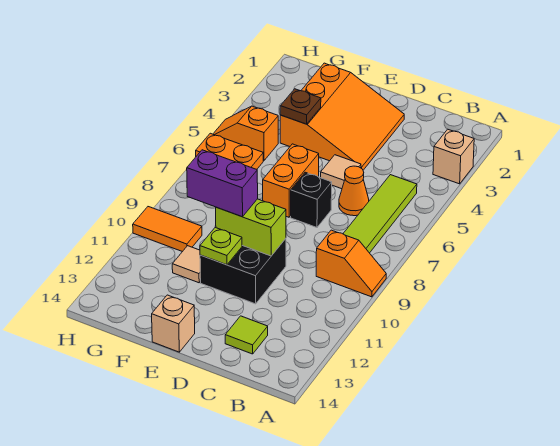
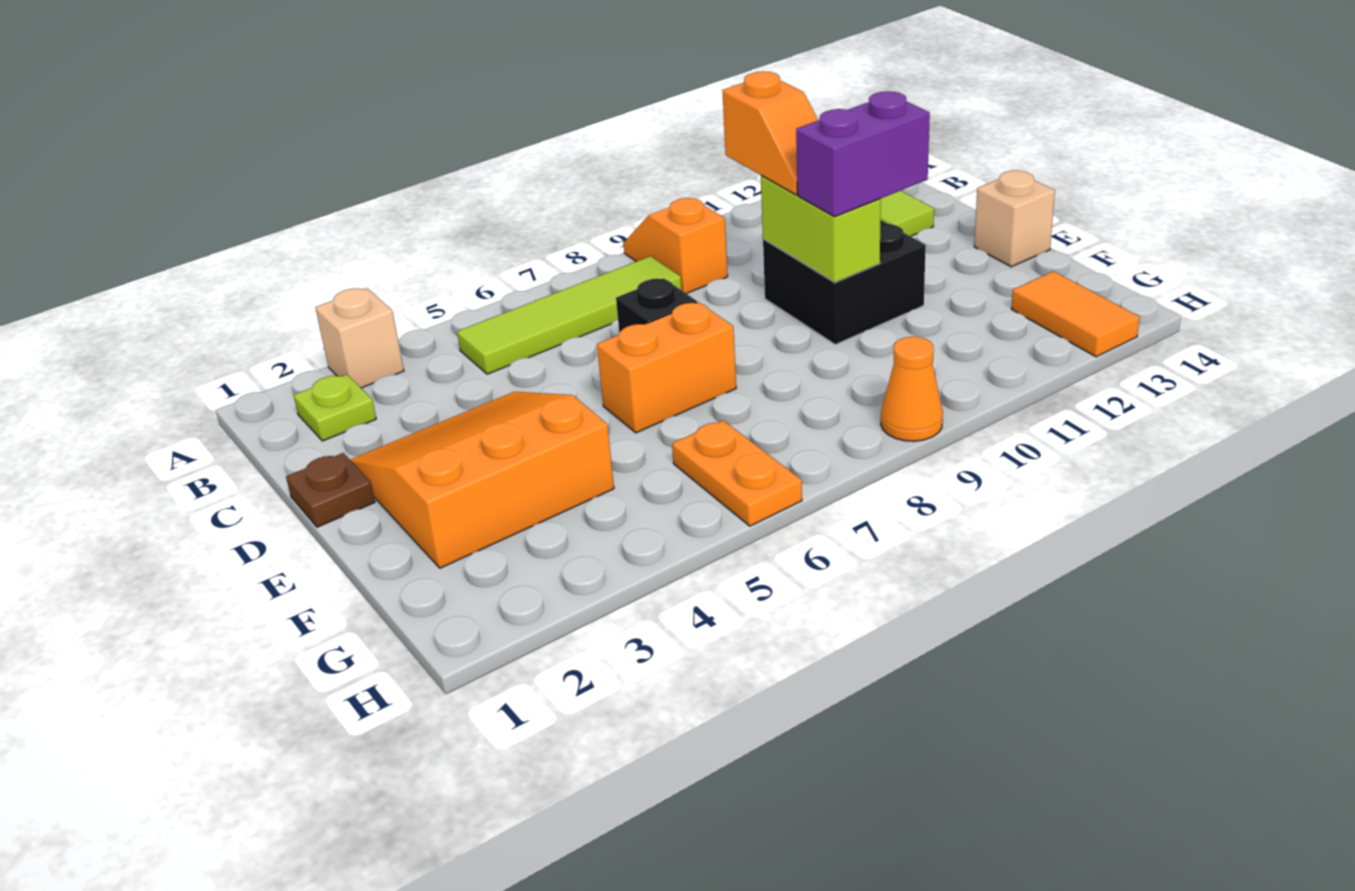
orange 1x1 cone [339,166,369,216] -> orange 1x1 cone moved to [881,337,943,441]
tan 1x1 tile [321,155,361,189] -> none
purple 1x2 brick [187,150,258,217] -> purple 1x2 brick turned to [796,91,930,217]
lime 1x1 plate [200,227,242,265] -> lime 1x1 plate moved to [294,374,376,441]
brown 1x1 plate [280,89,321,124] -> brown 1x1 plate moved to [286,453,375,527]
tan 1x1 tile [172,246,201,283] -> none
orange 1x2 slope [213,106,278,161] -> orange 1x2 slope moved to [722,71,818,195]
orange 1x2 tile [133,207,202,252] -> orange 1x2 tile moved to [1011,271,1140,357]

